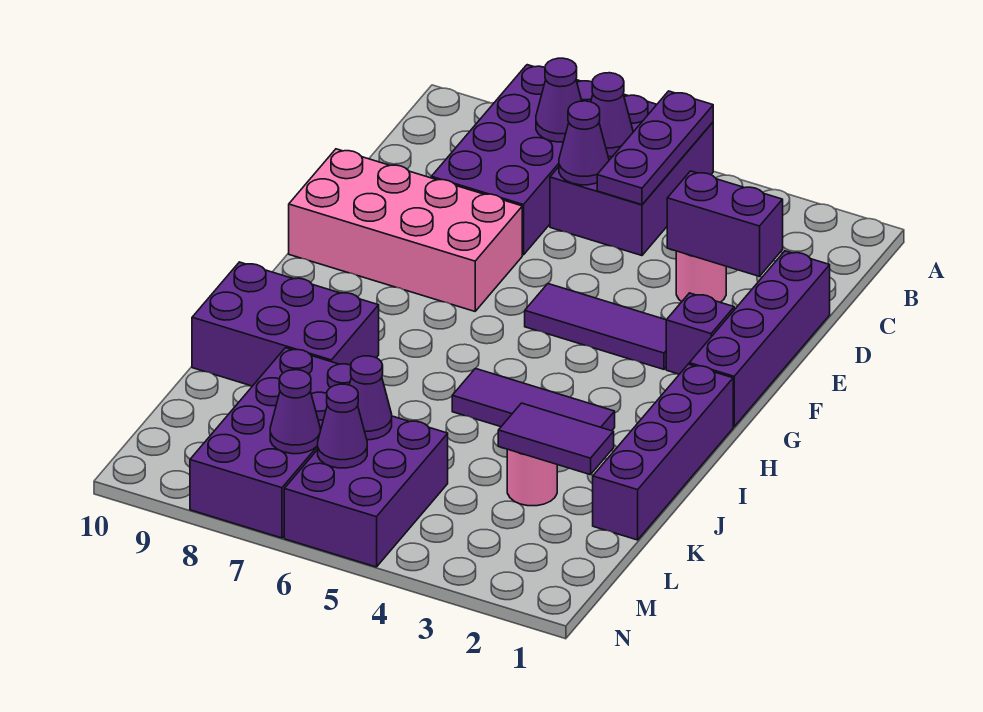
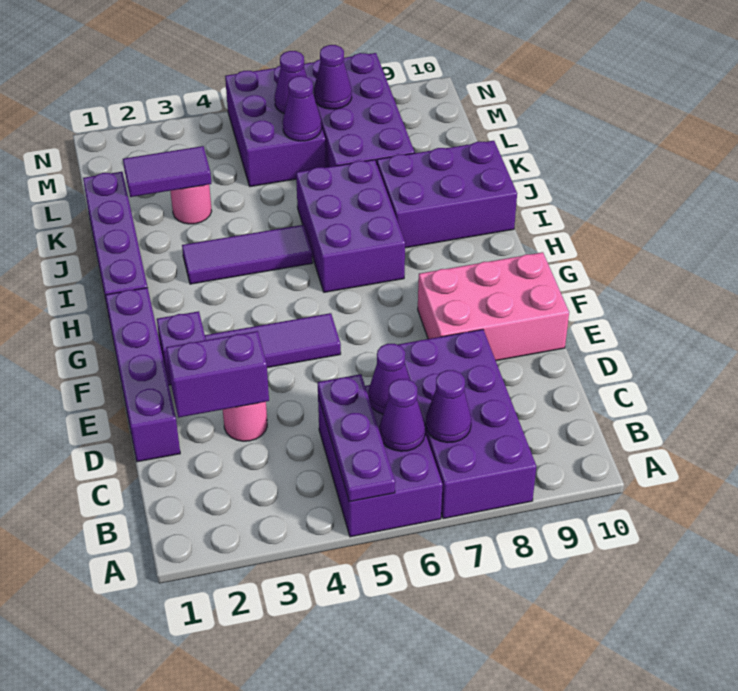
pink 2x4 brick [289,149,522,311] -> pink 2x3 brick [418,252,569,361]
none -> purple 2x3 brick [296,160,405,292]

